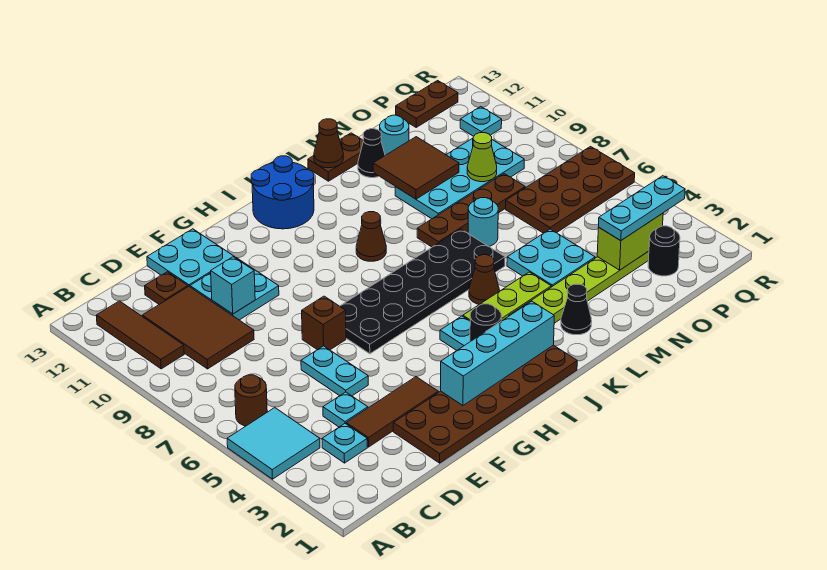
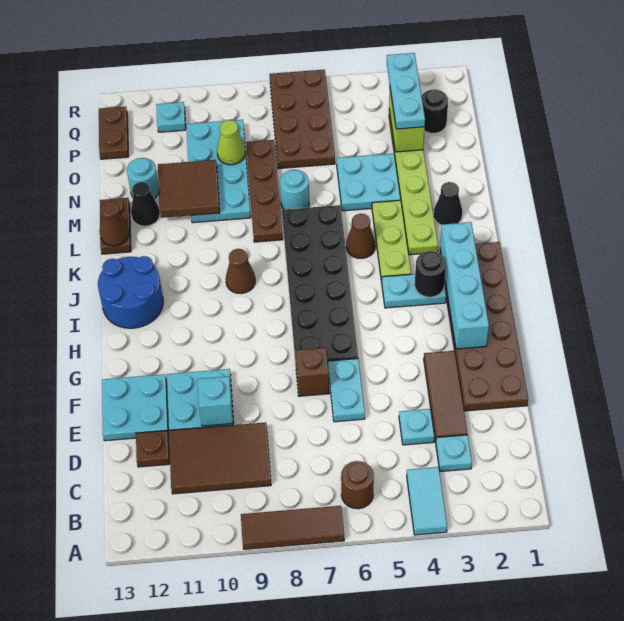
cyan 2x2 tile [227,408,320,479] -> cyan 1x2 tile [407,467,447,535]
brown 1x3 tile [96,301,184,369] -> brown 1x3 tile moved to [241,506,344,549]
cyan 1x2 plate [301,346,368,396] -> cyan 1x2 plate turned to [328,359,365,422]

